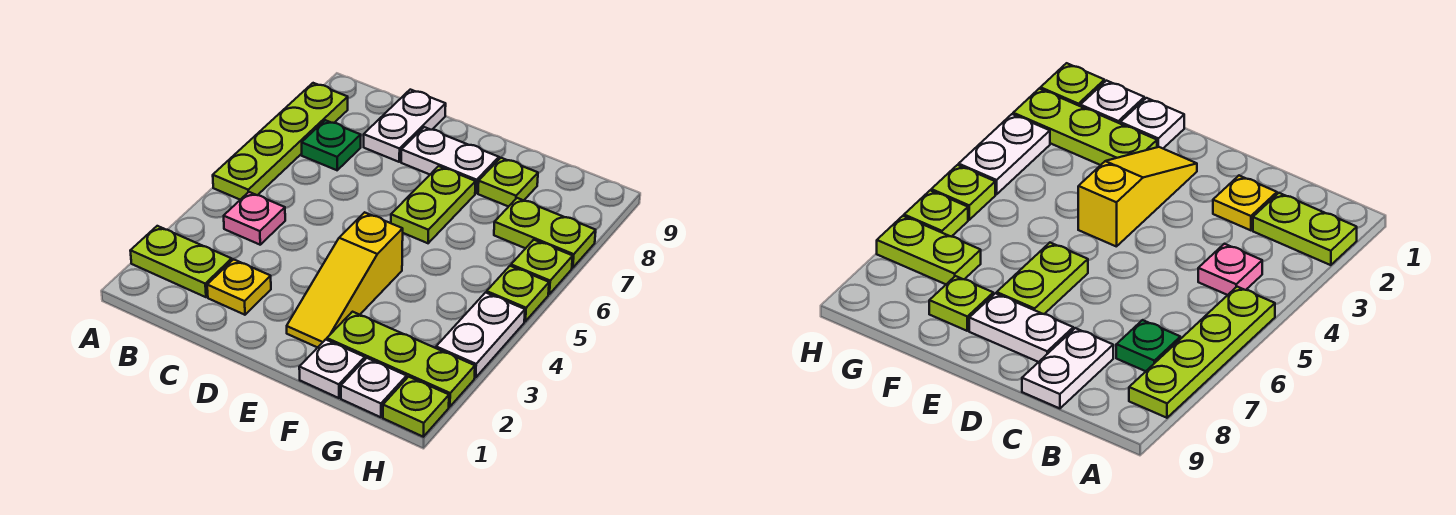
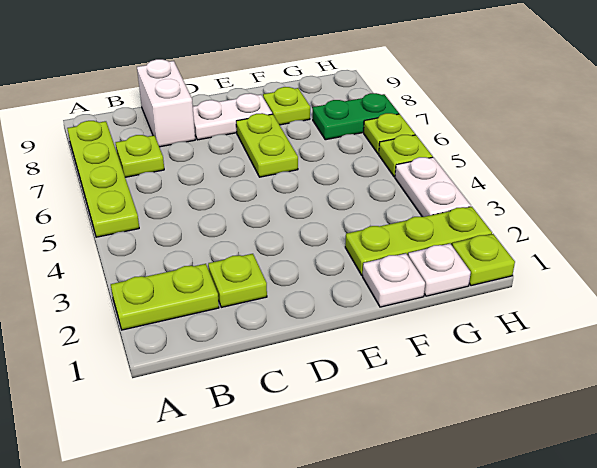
pink 1x1 plate [224,192,285,245] -> none
green 1x1 plate [302,120,361,170] -> lime 1x1 plate [116,135,164,177]
yellow 1x1 plate [207,259,271,315] -> lime 1x1 plate [208,254,267,307]
white 1x2 plate [364,90,446,162] -> white 1x2 brick [137,59,195,147]
yellow 1x3 slope [287,212,403,348] -> none
lime 1x2 plate [494,198,596,268] -> green 1x2 plate [313,93,399,140]

